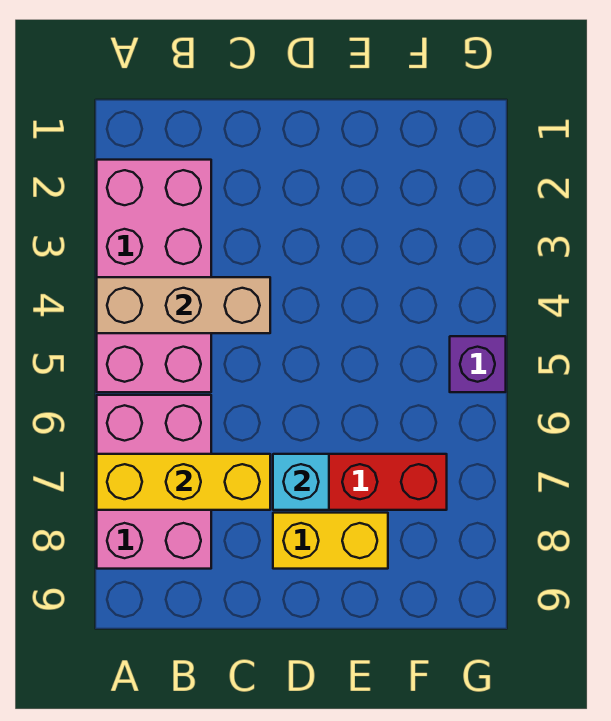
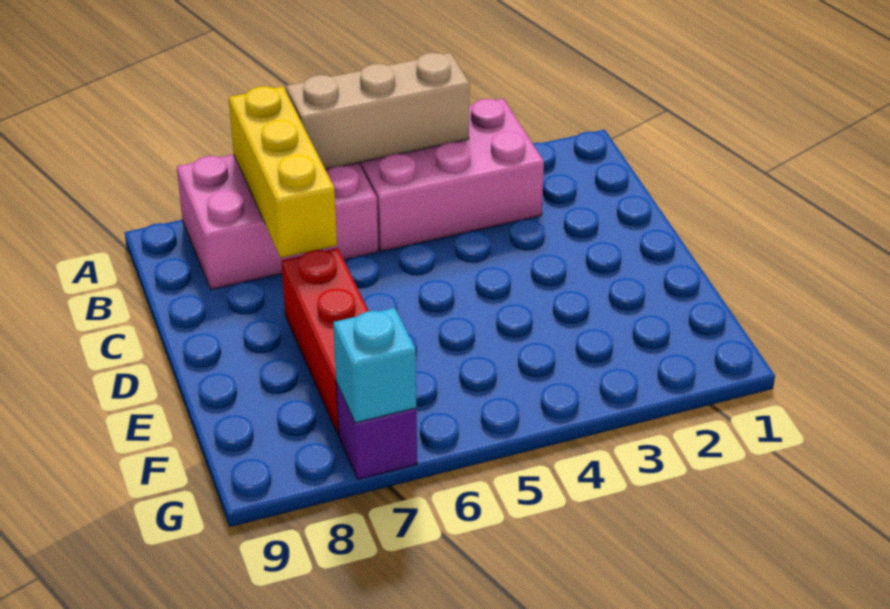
pink 2x4 brick [97,160,211,392] -> pink 2x3 brick [359,99,544,251]
tan 1x3 brick [97,277,270,333] -> tan 1x3 brick turned to [286,53,470,170]
cyan 1x1 brick [273,454,329,510] -> cyan 1x1 brick moved to [333,308,416,423]
yellow 1x2 brick [273,513,388,569] -> none
purple 1x1 brick [450,336,506,392] -> purple 1x1 brick moved to [336,382,417,479]

